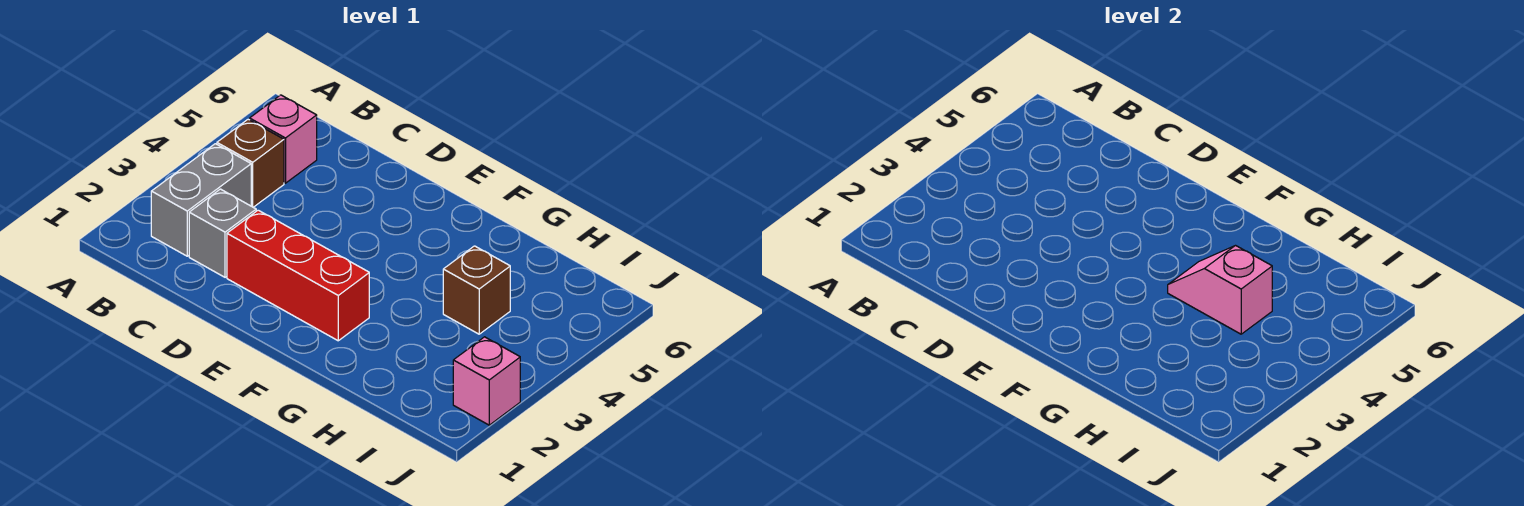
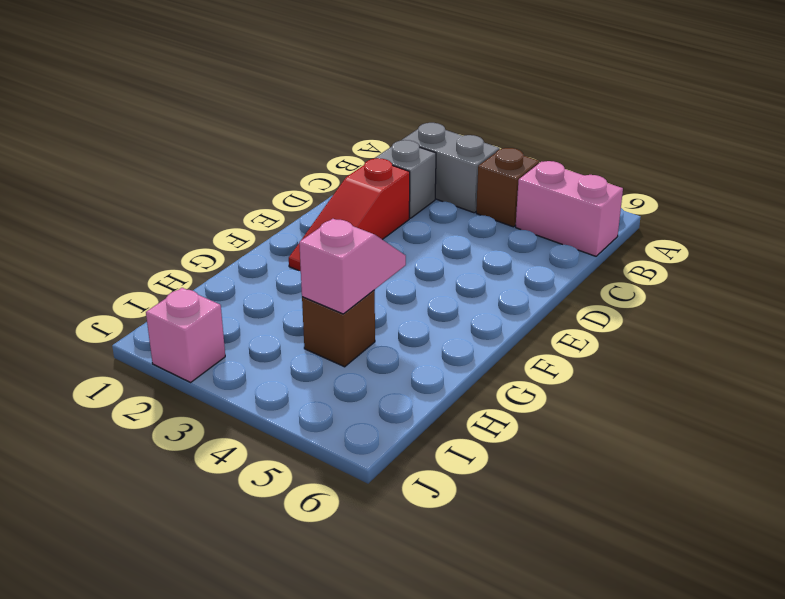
pink 1x1 brick [250,95,317,183] -> pink 1x2 brick [516,161,623,256]
red 1x3 brick [227,210,369,341] -> red 1x3 slope [289,158,410,271]

